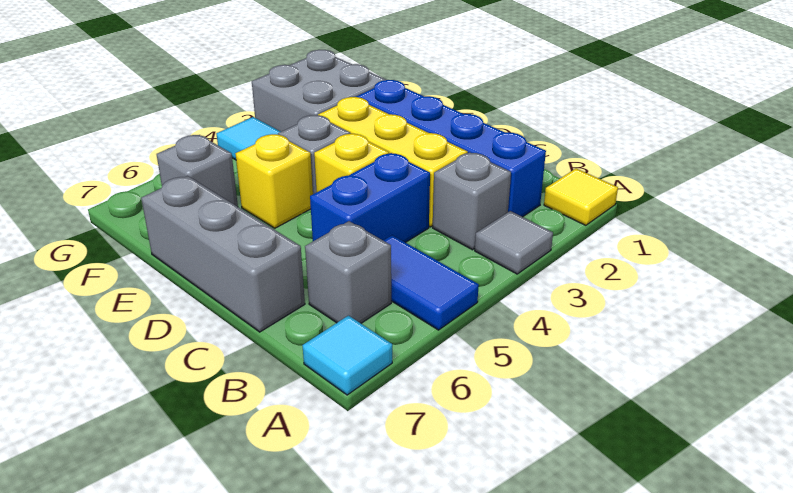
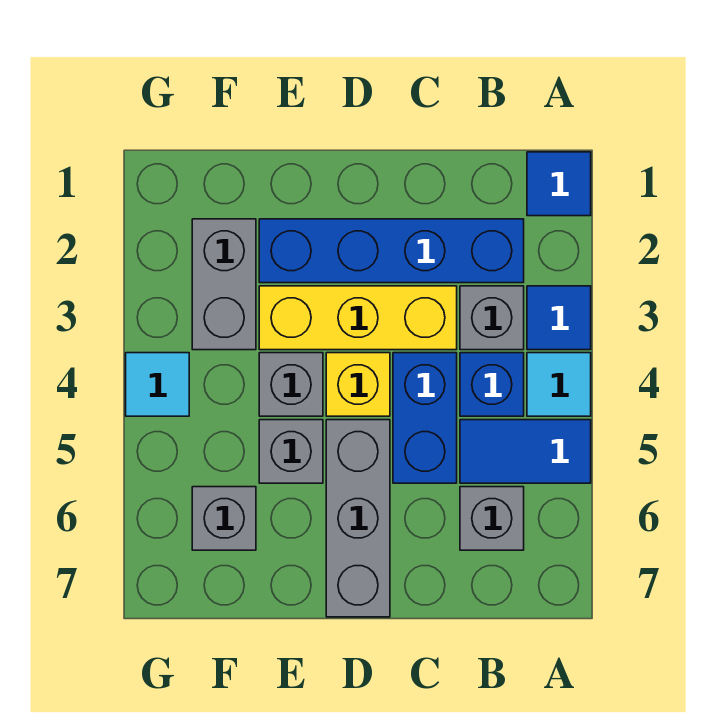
yellow 1x1 tile [544,168,618,225] -> blue 1x1 tile [527,152,591,216]
grey 1x1 tile [475,211,553,274] -> blue 1x1 tile [527,286,591,350]
cyan 1x1 tile [302,315,392,395] -> cyan 1x1 tile moved to [527,353,591,416]
none -> blue 1x1 brick [460,353,524,416]
grey 1x3 brick [141,176,305,332] -> grey 1x3 brick turned to [326,420,390,617]
yellow 1x1 brick [236,134,313,228] -> grey 1x1 brick [259,420,323,483]
grey 2x2 brick [252,50,386,132] -> grey 1x2 brick [192,219,256,350]

